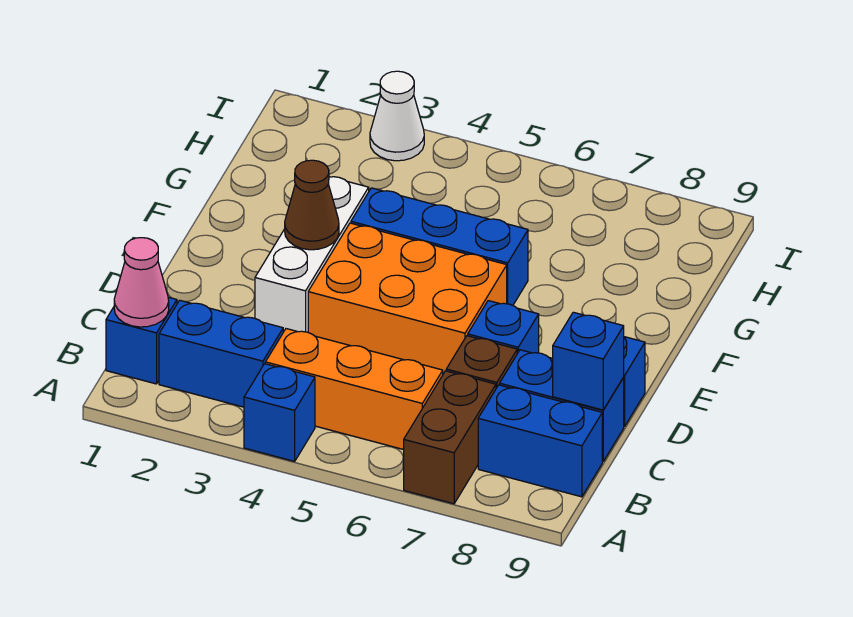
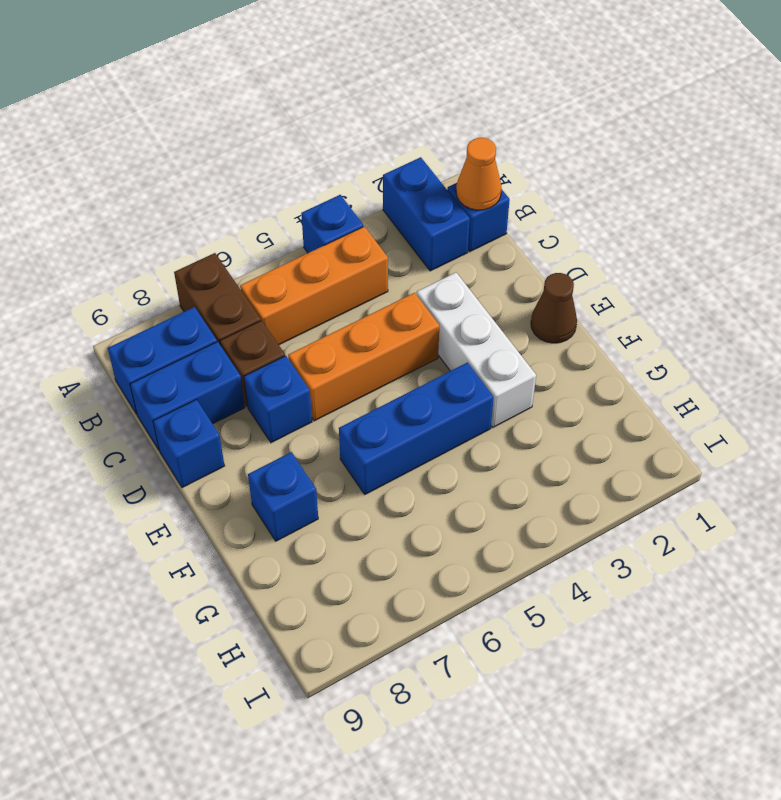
pink 1x1 cone [114,238,169,327] -> orange 1x1 cone [456,138,501,210]
blue 1x2 brick [159,300,283,407] -> blue 1x2 brick turned to [383,157,470,271]
blue 1x1 brick [553,312,624,410] -> blue 1x1 brick moved to [248,452,318,541]
orange 2x3 brick [308,223,507,374] -> orange 1x3 brick [288,293,439,421]
brown 1x1 cone [285,160,339,250] -> brown 1x1 cone moved to [531,273,577,343]
white 1x1 cone [370,71,424,161] -> none

